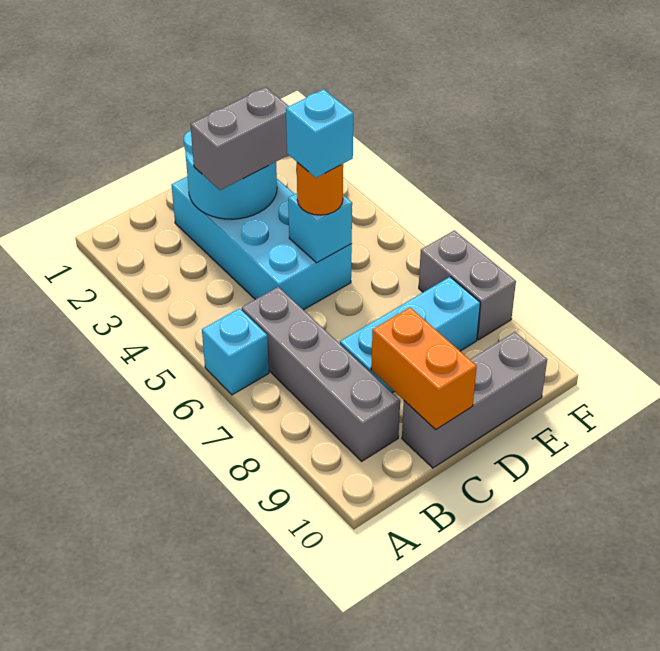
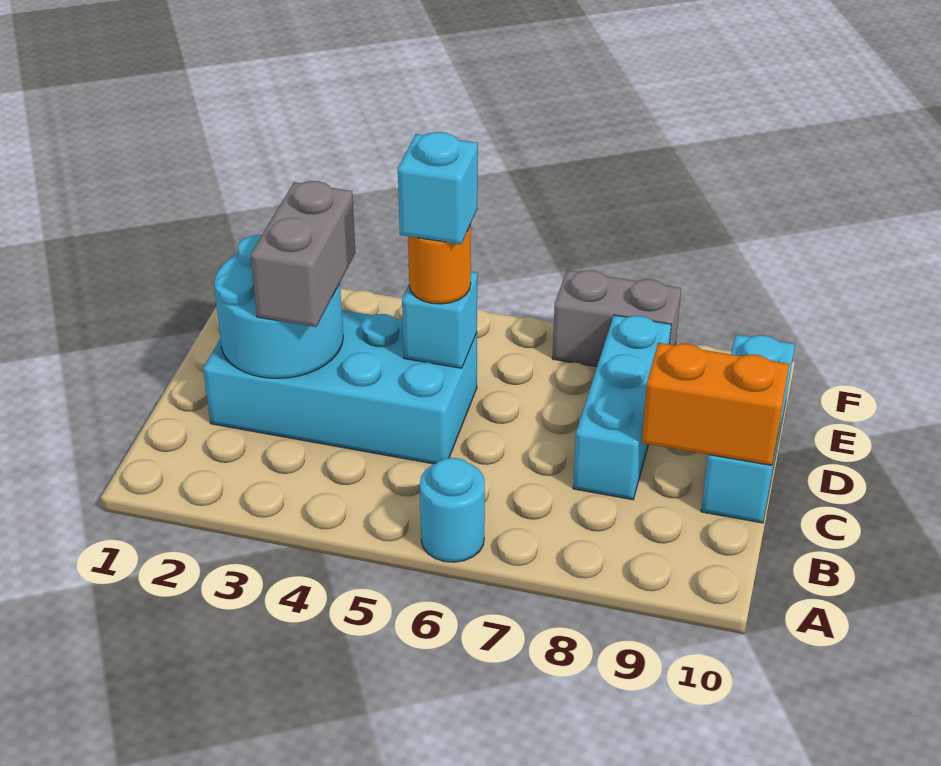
cyan 1x1 brick [202,308,269,395] -> cyan 1x1 round brick [420,458,485,562]
grey 1x4 brick [242,287,400,461] -> none
grey 1x3 brick [402,332,547,468] -> cyan 1x3 brick [701,335,795,523]

